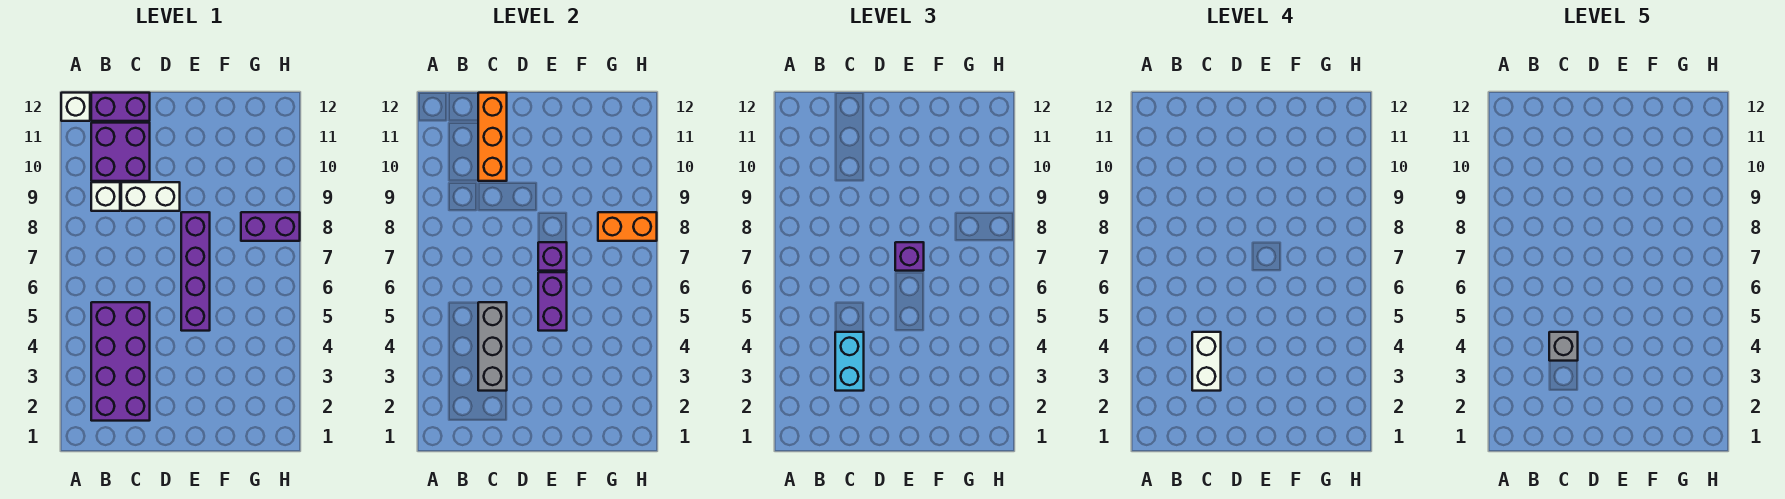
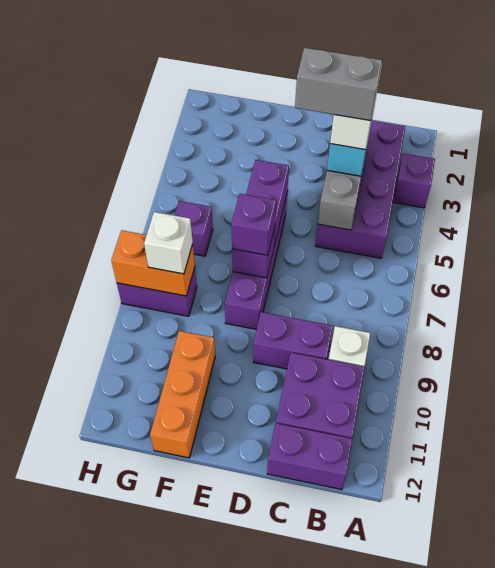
none -> purple 1x1 brick [393,153,435,208]
white 1x1 brick [61,93,90,121] -> white 1x1 brick moved to [144,212,193,274]
grey 1x1 brick [1549,332,1578,361] -> grey 1x2 brick [295,48,382,121]
white 1x2 brick [121,182,180,211] -> purple 1x2 brick [253,312,333,369]
orange 1x3 brick [478,93,507,181] -> orange 1x3 brick moved to [150,331,215,458]
none -> purple 1x1 brick [175,201,213,256]

